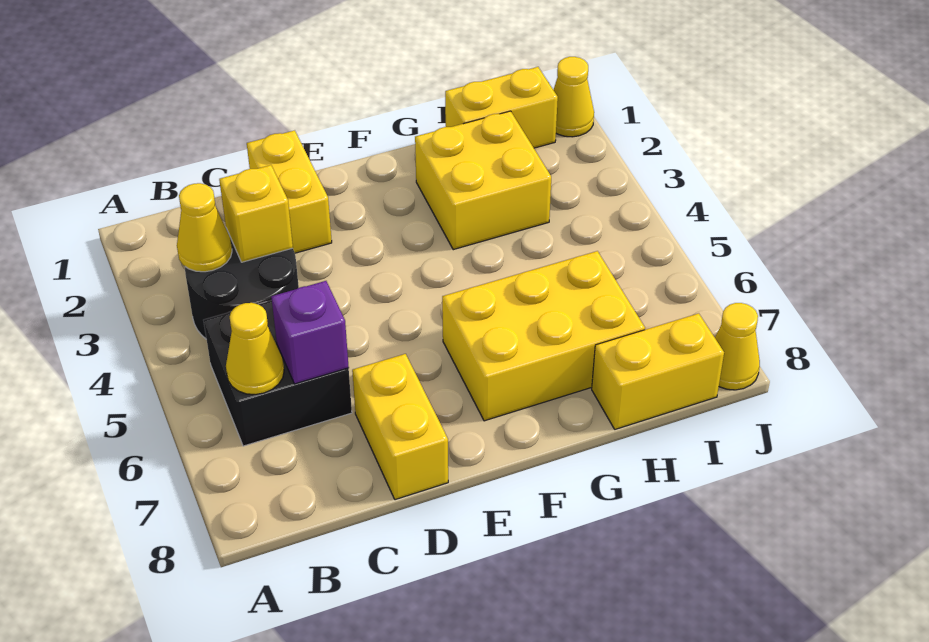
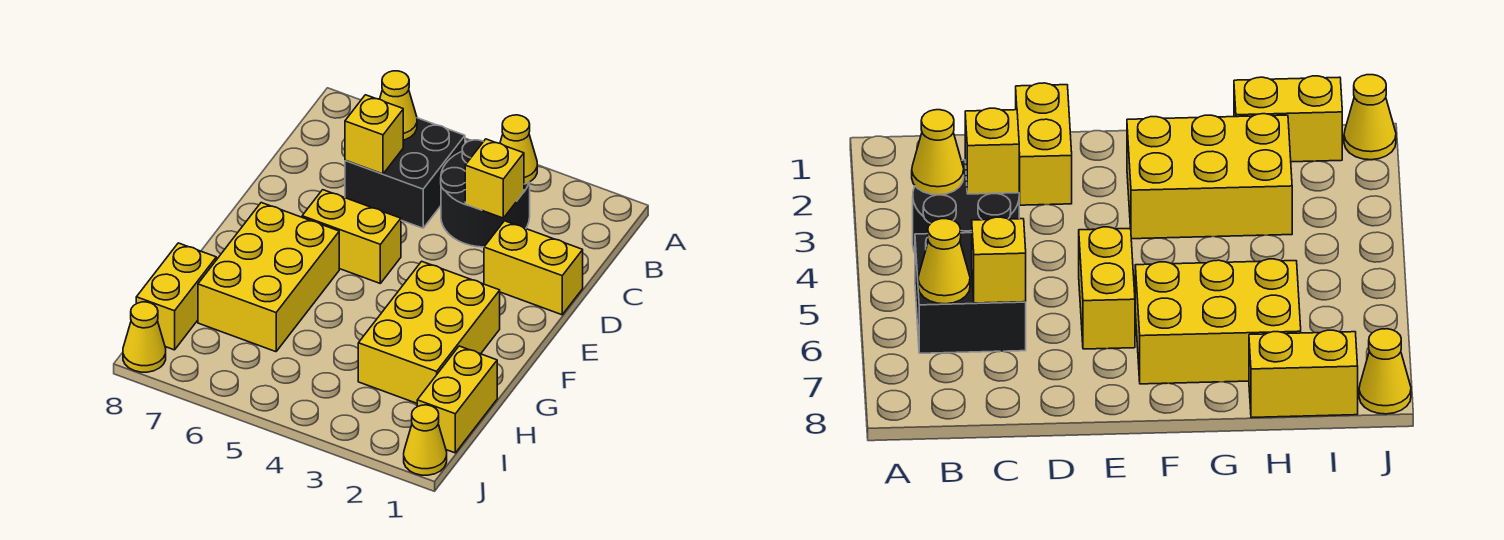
purple 1x1 brick [271,281,349,384] -> yellow 1x1 brick [345,95,403,174]
yellow 1x2 brick [352,354,448,500] -> yellow 1x2 brick moved to [302,190,401,283]
yellow 2x2 brick [415,111,551,250] -> yellow 2x3 brick [358,261,500,403]

